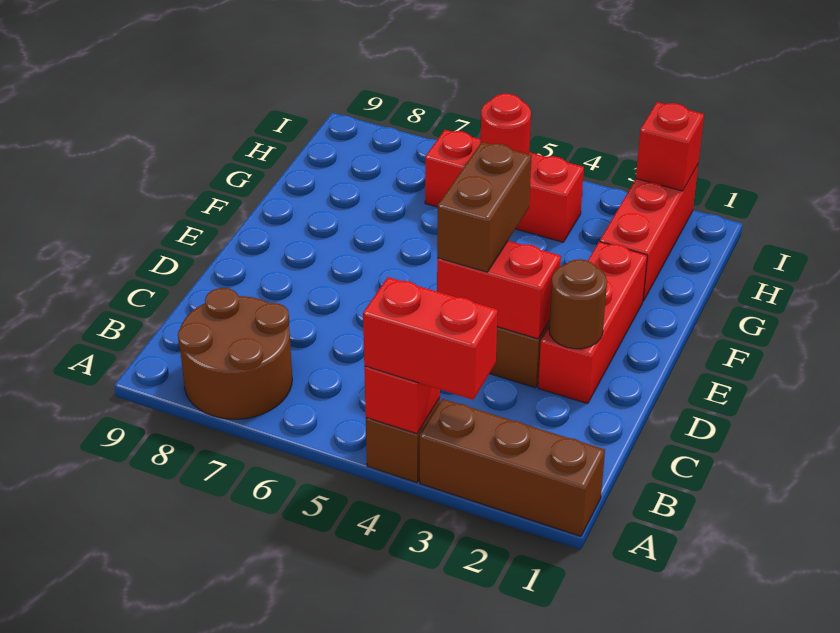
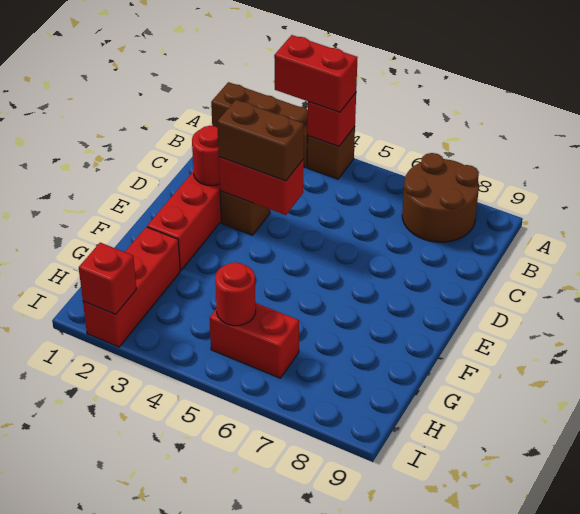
brown 1x1 round brick [549,259,607,349] -> red 1x1 round brick [192,126,220,186]
brown 1x2 brick [437,142,532,272] -> brown 1x2 brick turned to [217,100,304,181]
red 1x3 brick [425,130,584,242] -> red 1x2 brick [210,303,299,378]

